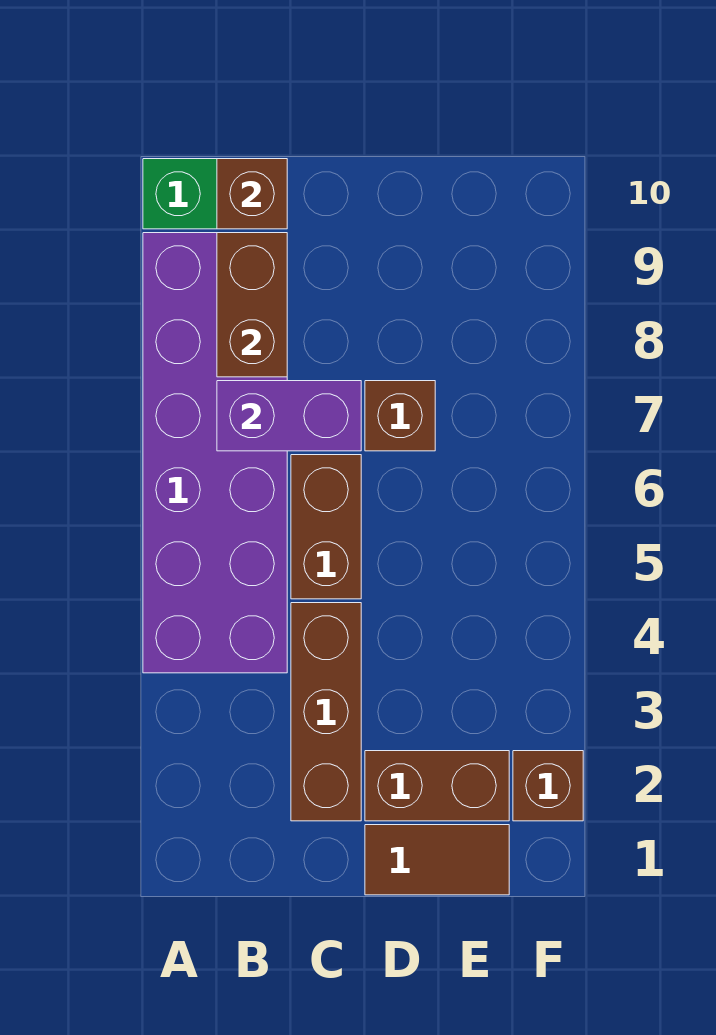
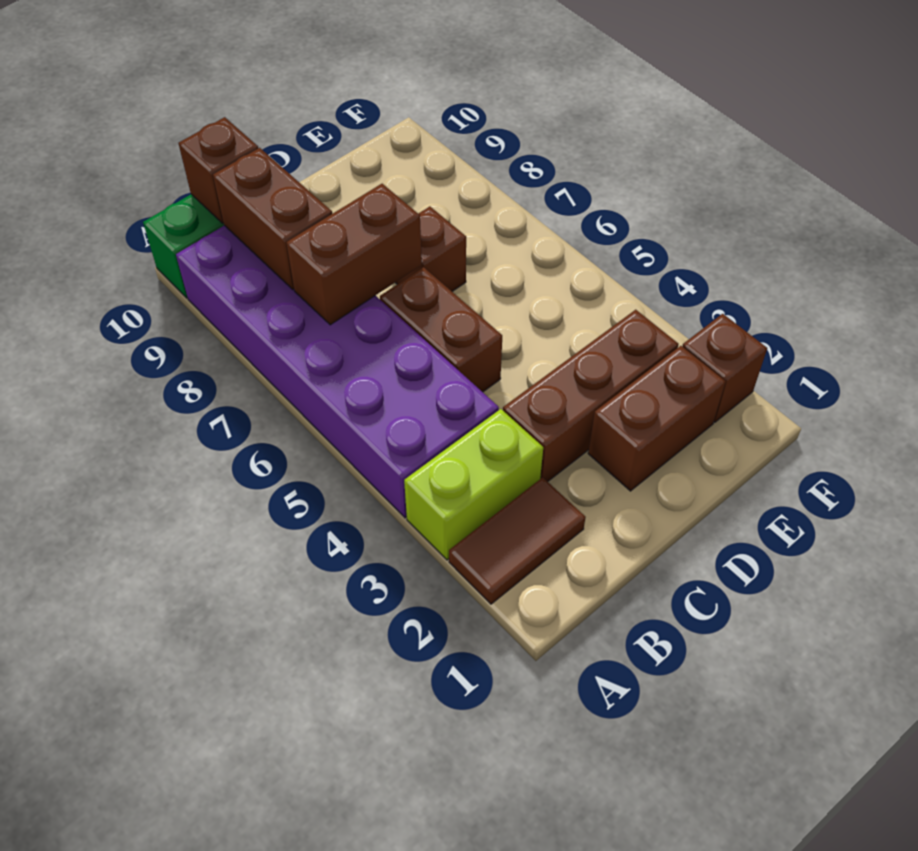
none -> lime 1x2 brick [404,409,543,560]
purple 1x2 brick [217,381,361,451] -> brown 1x2 brick [286,184,422,325]
brown 1x3 brick [291,603,361,821] -> brown 1x3 brick turned to [503,310,679,482]
brown 1x2 tile [365,825,509,895] -> brown 1x2 tile moved to [449,477,586,604]

